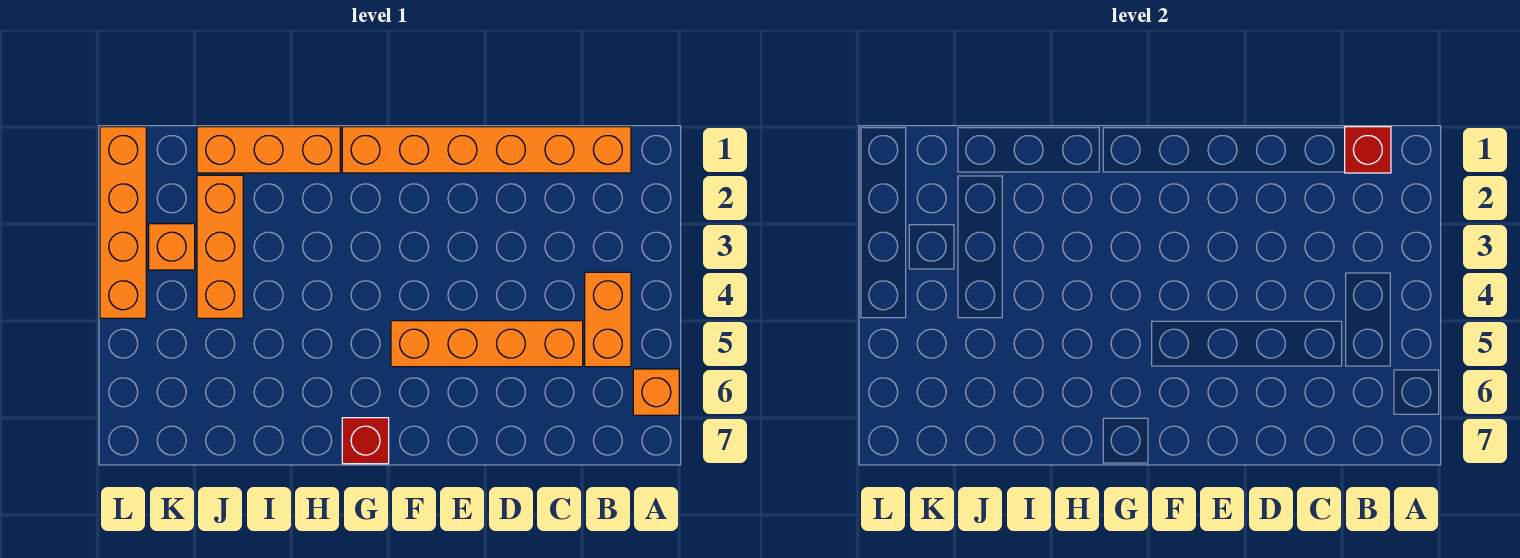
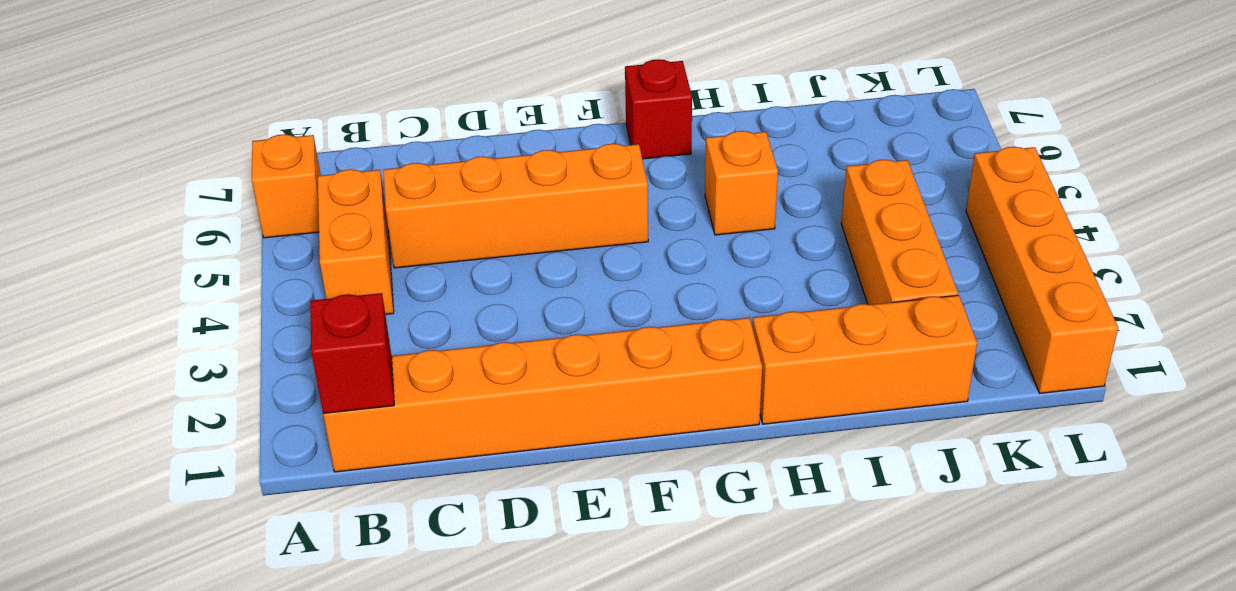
orange 1x1 brick [149,224,195,270] -> orange 1x1 brick moved to [705,131,778,235]

